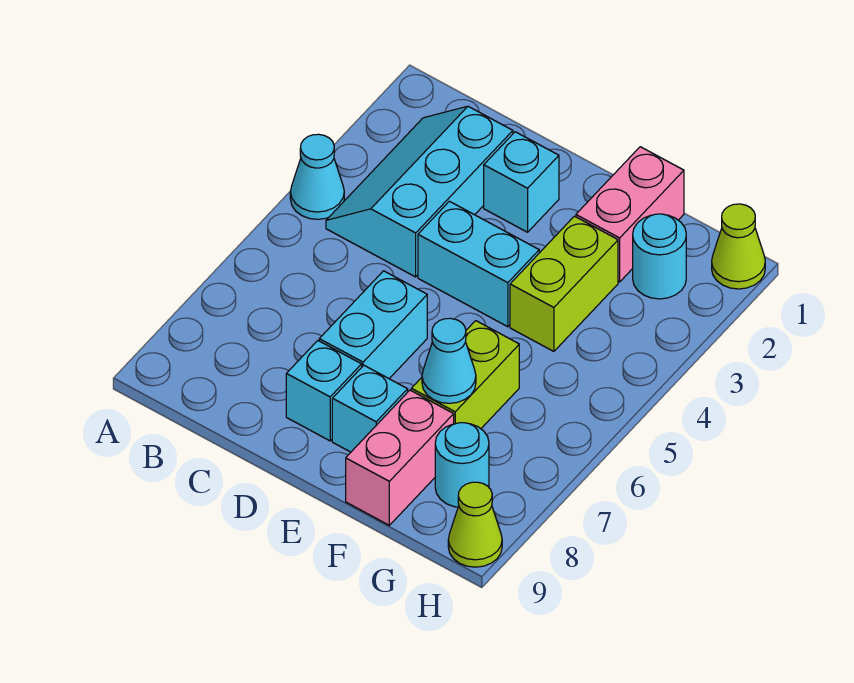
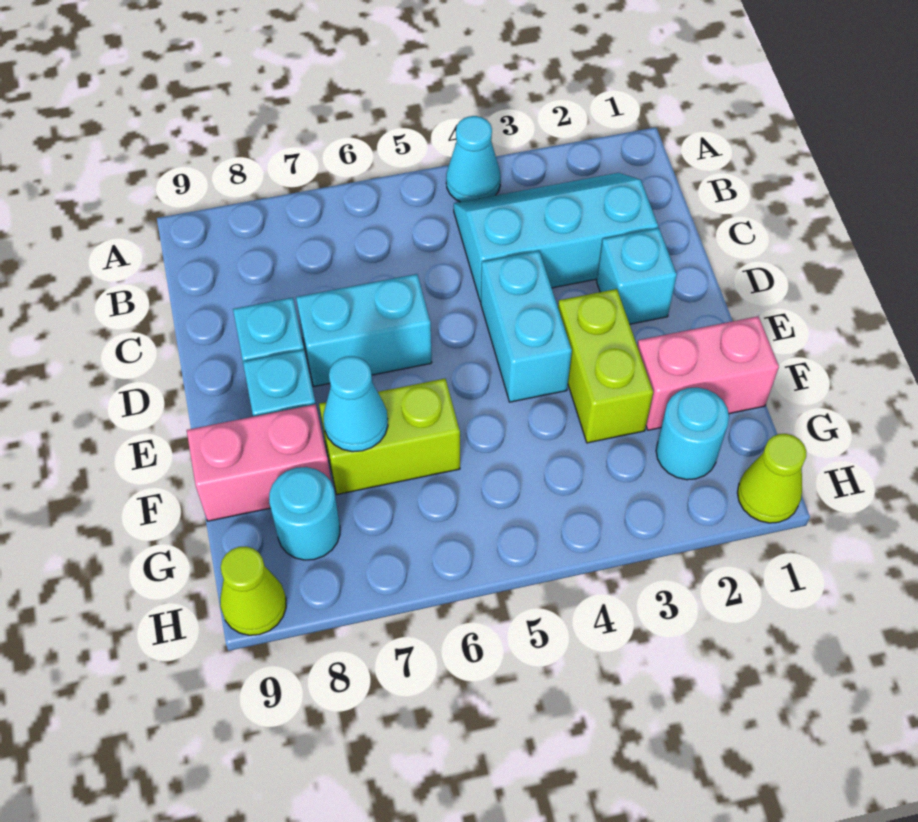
lime 1x2 brick [510,216,618,351] -> lime 1x2 brick turned to [558,289,653,443]

